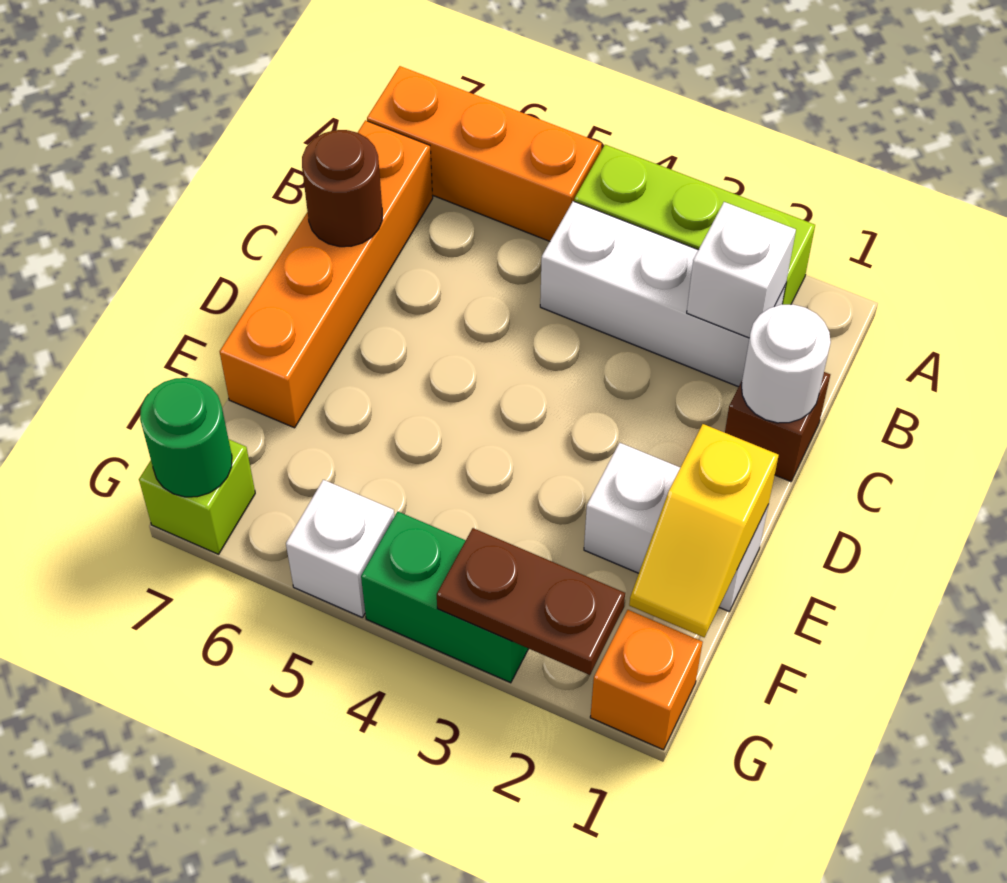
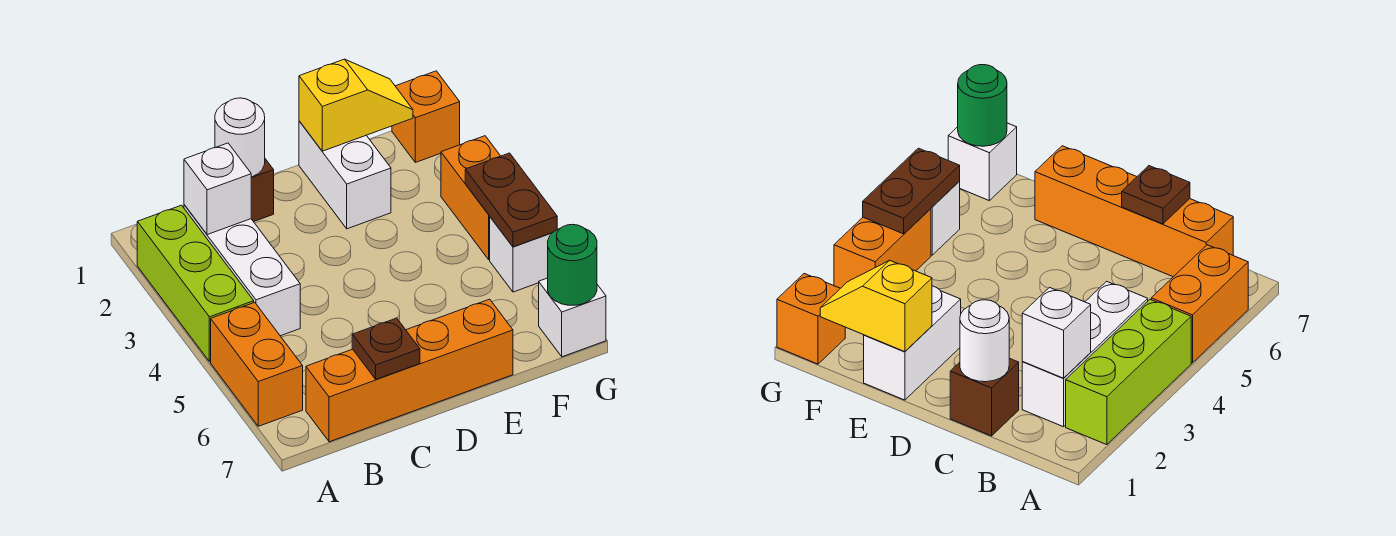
orange 1x3 brick [367,66,602,241] -> orange 1x2 brick [211,302,303,426]
brown 1x1 round brick [302,130,382,247] -> brown 1x1 plate [352,318,420,379]
brown 1x2 plate [437,528,625,675] -> brown 1x2 plate moved to [465,153,557,247]
green 1x2 brick [361,512,529,683] -> orange 1x2 brick [441,136,500,259]
lime 1x1 brick [139,440,255,554] -> white 1x1 brick [539,278,606,357]

